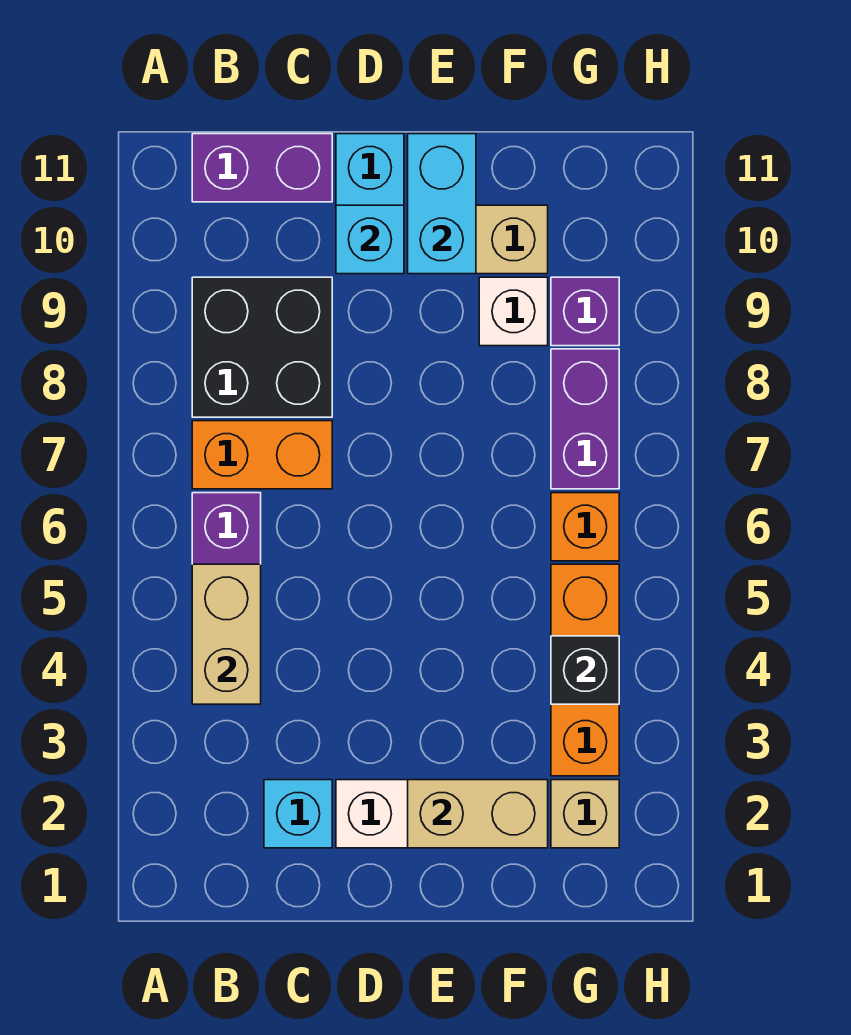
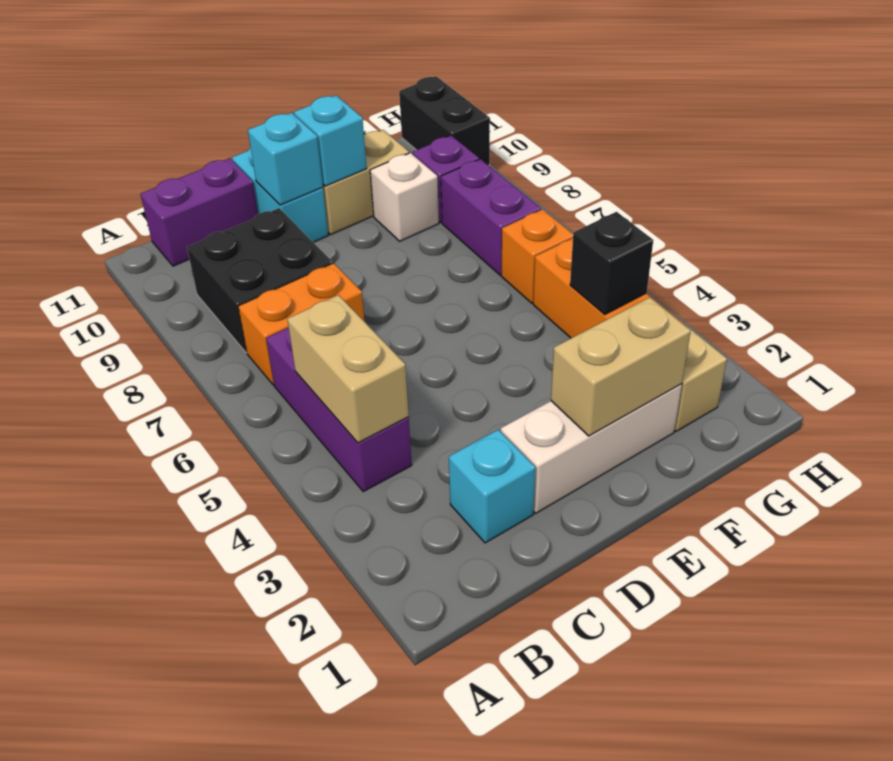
cyan 1x2 brick [408,134,476,274] -> cyan 1x1 brick [294,95,367,186]
none -> black 1x2 brick [399,76,490,165]

